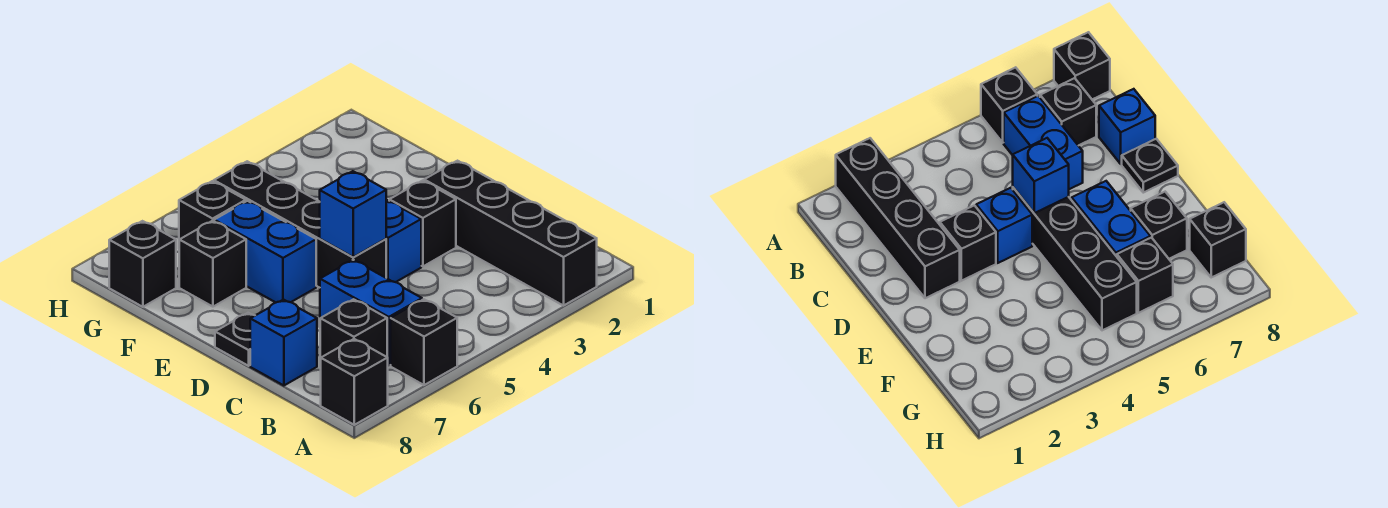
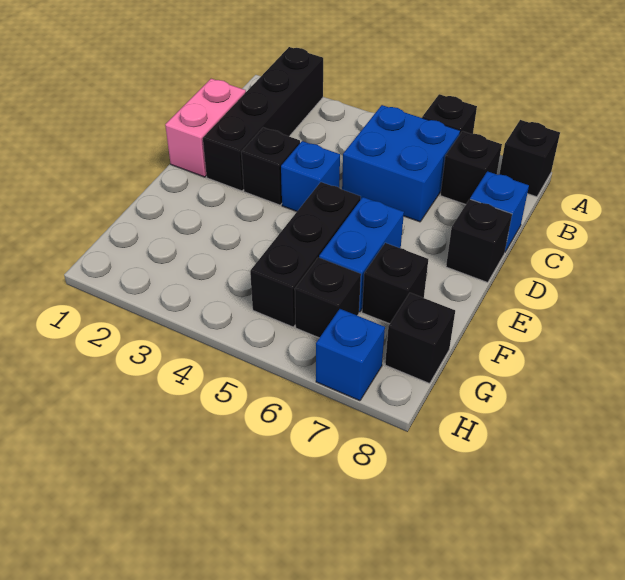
blue 1x2 brick [320,260,422,365] -> blue 2x2 brick [342,105,460,222]
none -> pink 1x2 brick [165,79,246,177]
black 1x4 brick [214,161,386,288] -> black 1x3 brick [250,182,361,327]
blue 1x1 brick [320,171,386,257] -> blue 1x1 brick moved to [316,309,385,401]
black 1x1 plate [215,313,255,366] -> black 1x1 brick [446,199,512,283]

